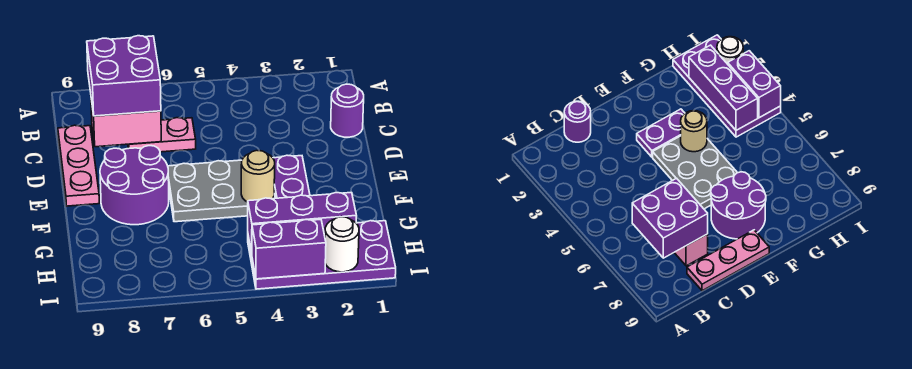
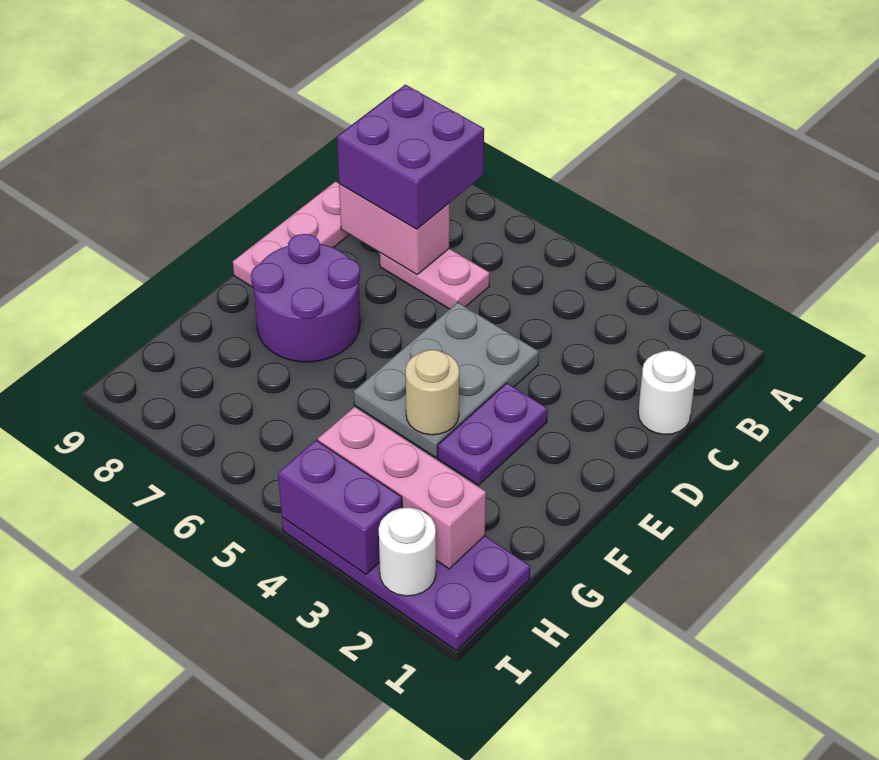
purple 1x1 round brick [331,84,364,137] -> white 1x1 round brick [638,350,696,434]
grey 2x3 plate [168,160,275,222] -> grey 2x3 plate turned to [354,302,539,457]
purple 1x3 brick [248,192,357,253] -> pink 1x3 brick [318,407,486,569]

